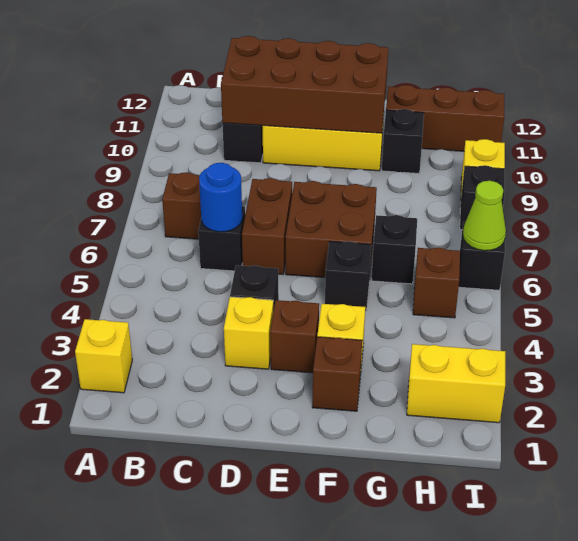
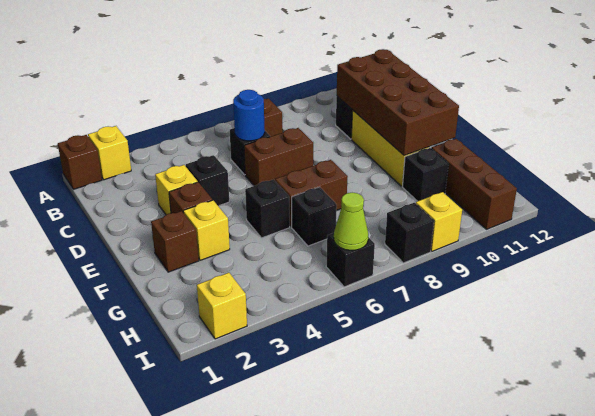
brown 2x2 brick [286,181,377,280] -> brown 1x2 brick [275,160,348,227]
yellow 1x2 brick [407,344,505,423] -> yellow 1x1 brick [197,273,247,339]
brown 1x1 brick [413,248,460,318] -> brown 1x1 brick moved to [58,135,102,189]

